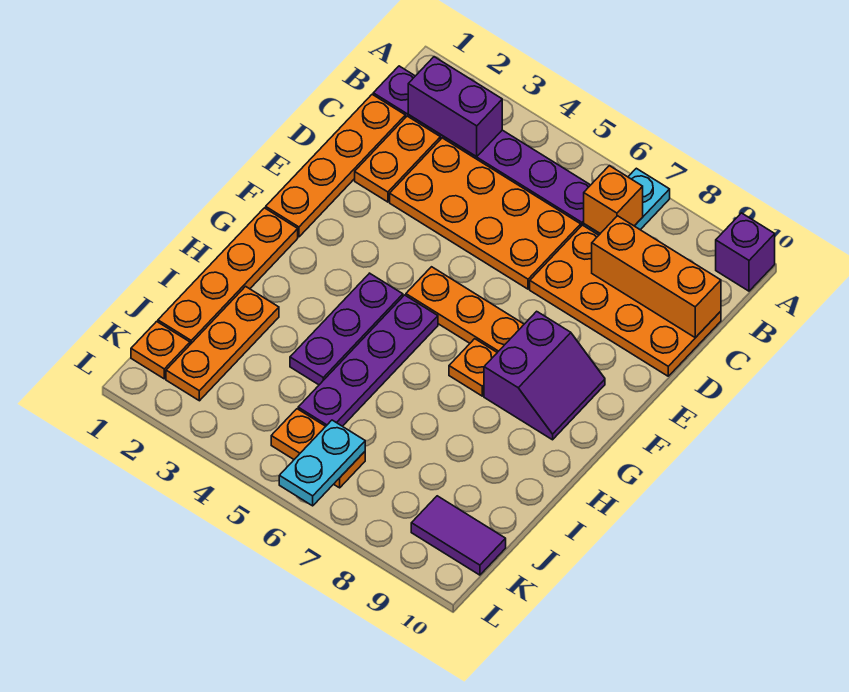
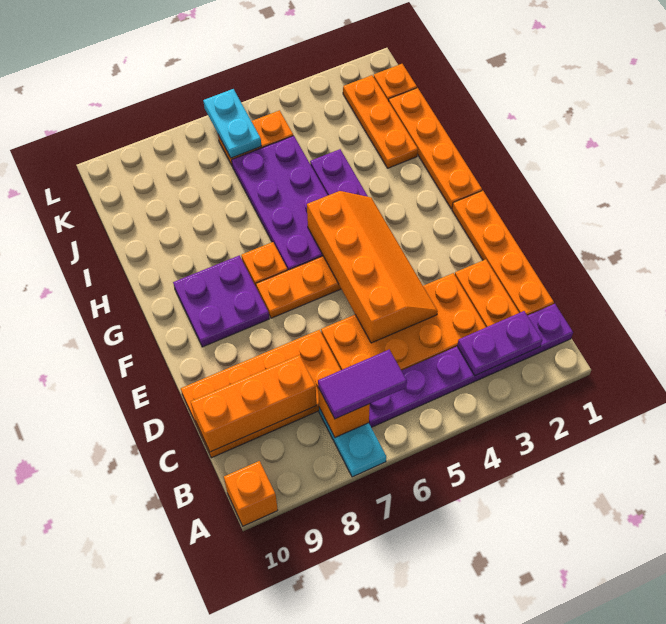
purple 1x1 brick [716,213,775,291] -> orange 1x1 brick [224,461,278,526]
purple 1x2 brick [408,57,502,157] -> purple 1x2 plate [457,311,542,375]
none -> orange 2x4 slope [307,191,438,343]
purple 2x2 slope [484,311,605,440] -> purple 2x2 plate [173,255,269,347]
purple 1x4 plate [298,295,438,426] -> purple 2x4 plate [232,136,328,270]
purple 1x2 tile [411,496,506,575] -> purple 1x2 tile moved to [318,350,407,419]

